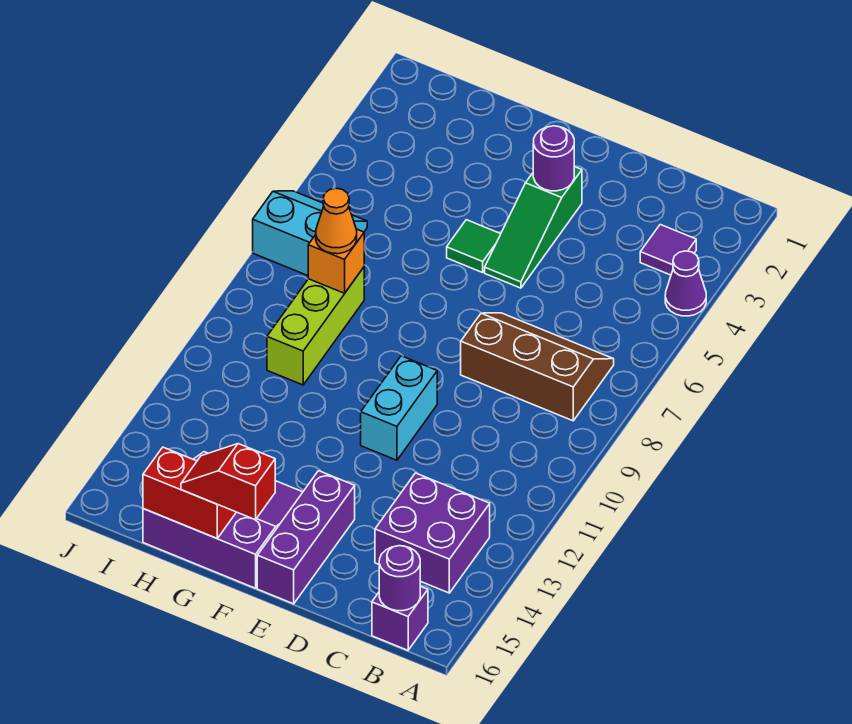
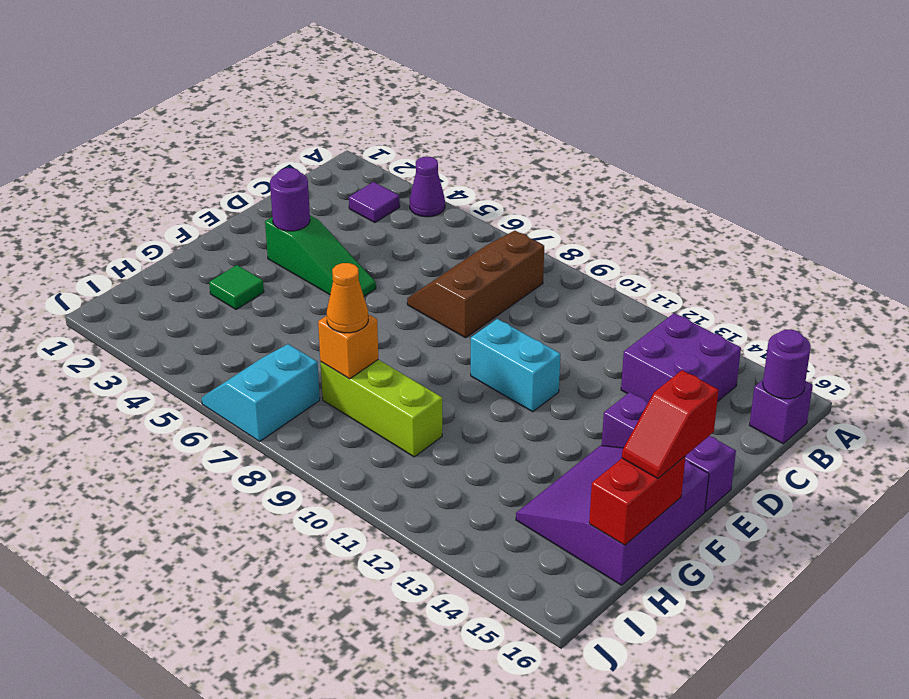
green 1x1 tile [447,220,500,272] -> green 1x1 tile moved to [209,265,264,309]

